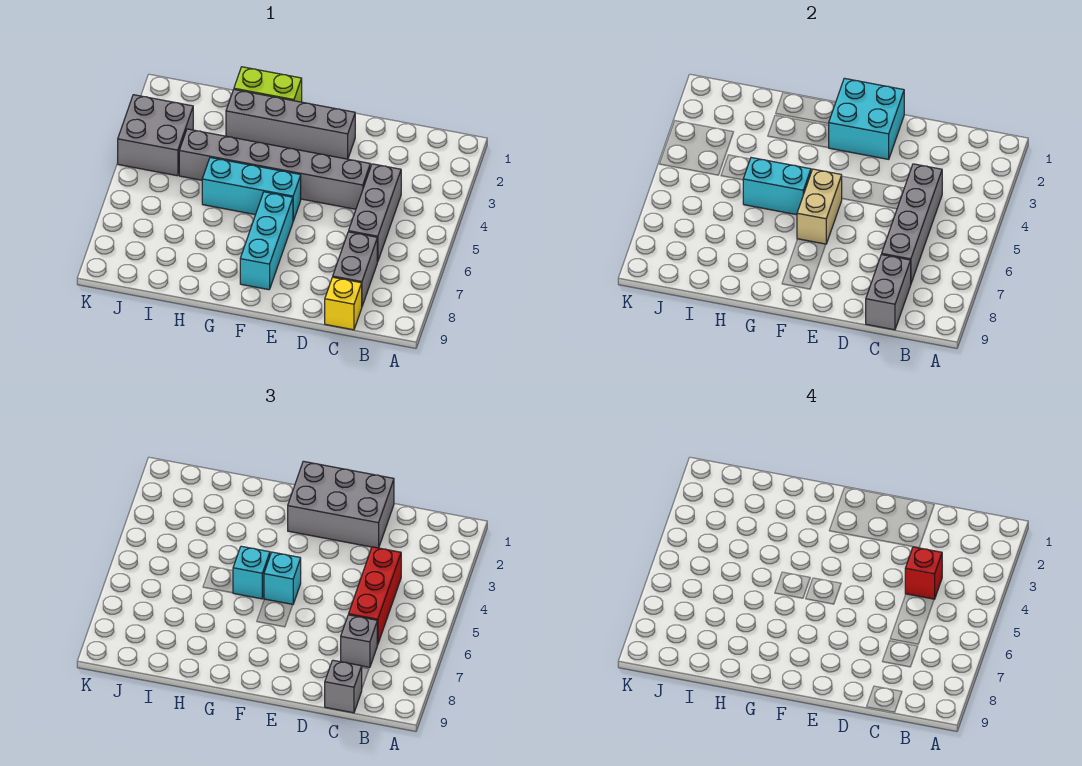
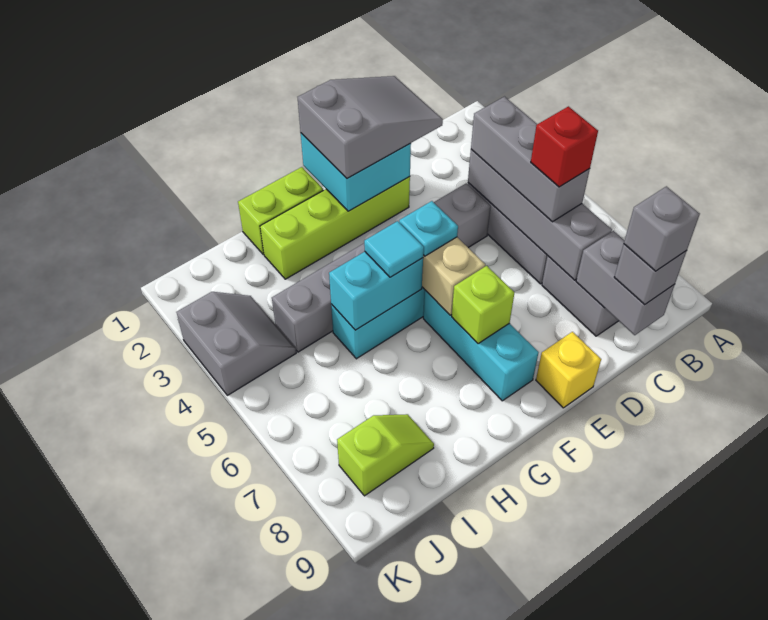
red 1x3 brick [349,547,401,645] -> grey 1x3 brick [471,97,590,222]
red 1x1 brick [905,547,942,599] -> red 1x1 brick moved to [531,106,598,187]
grey 1x1 brick [341,615,377,667] -> grey 1x1 brick moved to [624,186,700,271]
yellow 1x1 brick [325,277,362,330] -> yellow 1x1 brick moved to [536,332,601,408]
grey 2x3 brick [288,461,394,548] -> grey 2x3 slope [298,76,443,178]
grey 1x4 brick [226,90,355,159] -> lime 1x4 brick [260,177,410,279]
cyan 1x1 brick [264,552,301,604] -> cyan 1x1 plate [399,201,458,256]
none -> lime 1x1 brick [452,266,514,344]
cyan 1x1 brick [233,546,270,599] -> cyan 1x1 tile [364,221,424,277]
none -> lime 1x2 slope [337,414,434,496]
grey 2x2 brick [118,95,193,176] -> grey 2x2 slope [176,292,296,395]

